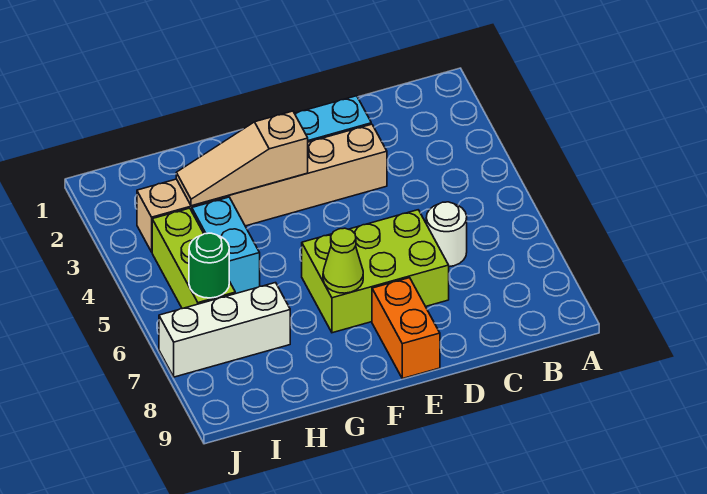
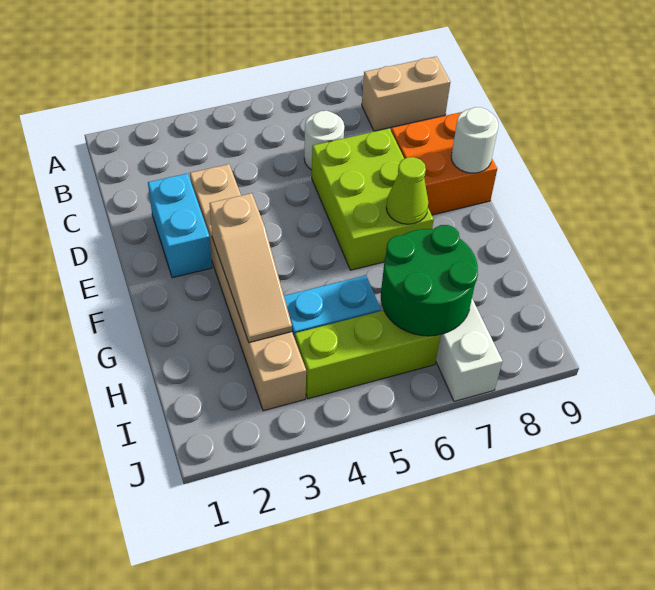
none -> tan 1x2 brick [362,56,450,131]
orange 1x2 brick [372,278,440,379] -> orange 2x2 brick [391,112,497,215]
none -> white 1x1 round brick [451,107,498,173]
green 1x1 round brick [189,233,229,298] -> green 2x2 round brick [381,225,478,336]

